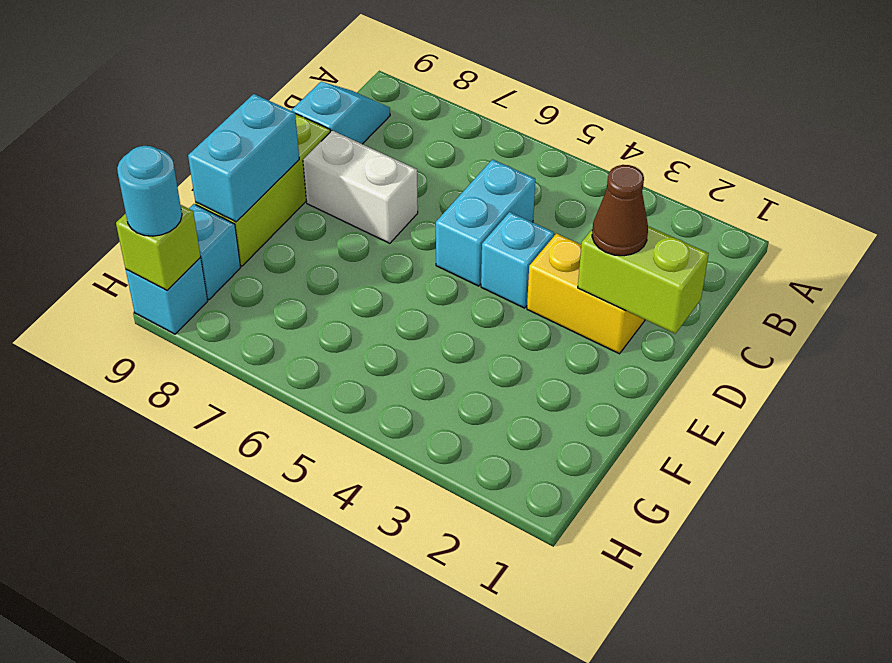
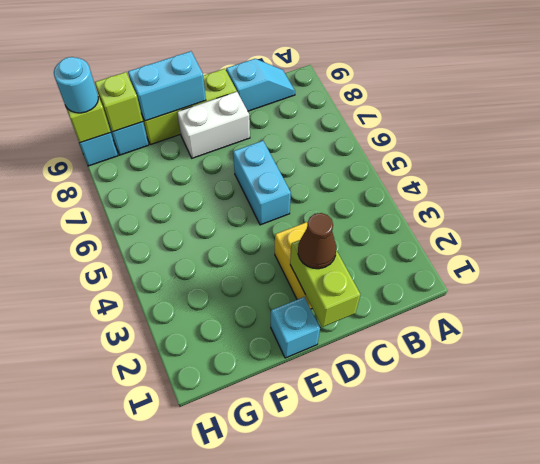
cyan 1x2 brick [436,159,535,286] -> cyan 1x2 brick turned to [233,141,291,225]
cyan 1x1 brick [481,212,554,308] -> cyan 1x1 brick moved to [271,297,320,358]
white 1x2 brick [303,131,418,243] -> white 1x2 brick turned to [177,92,250,158]
none -> lime 1x1 brick [95,72,143,132]

